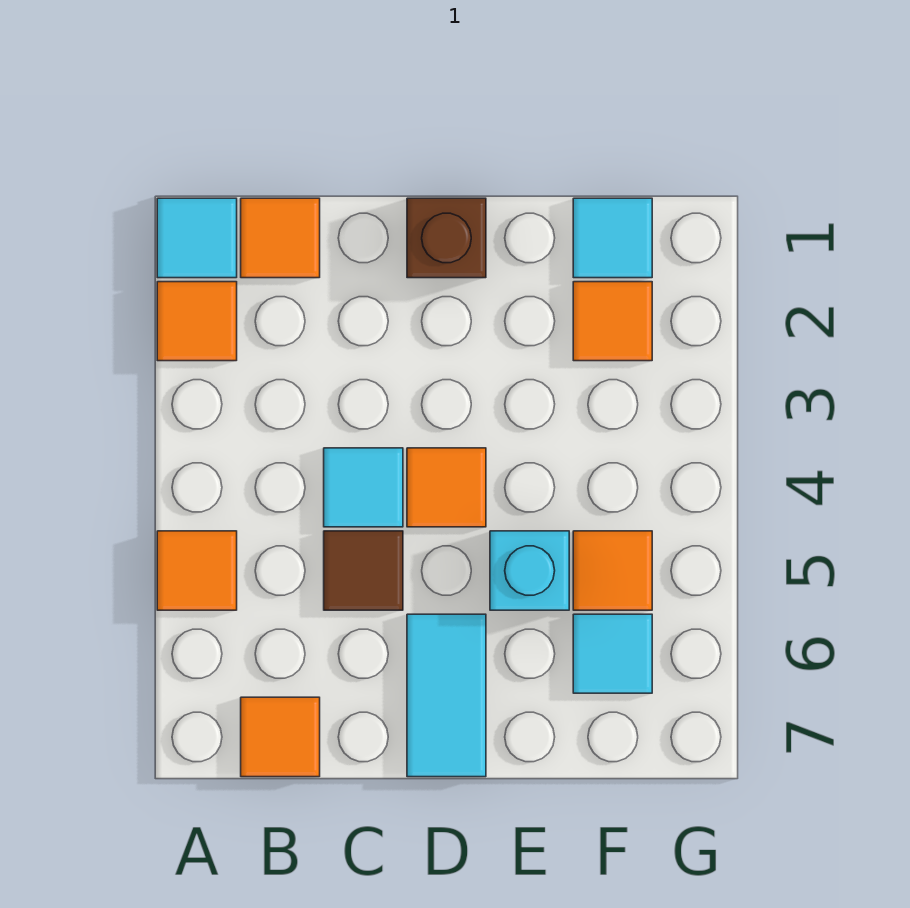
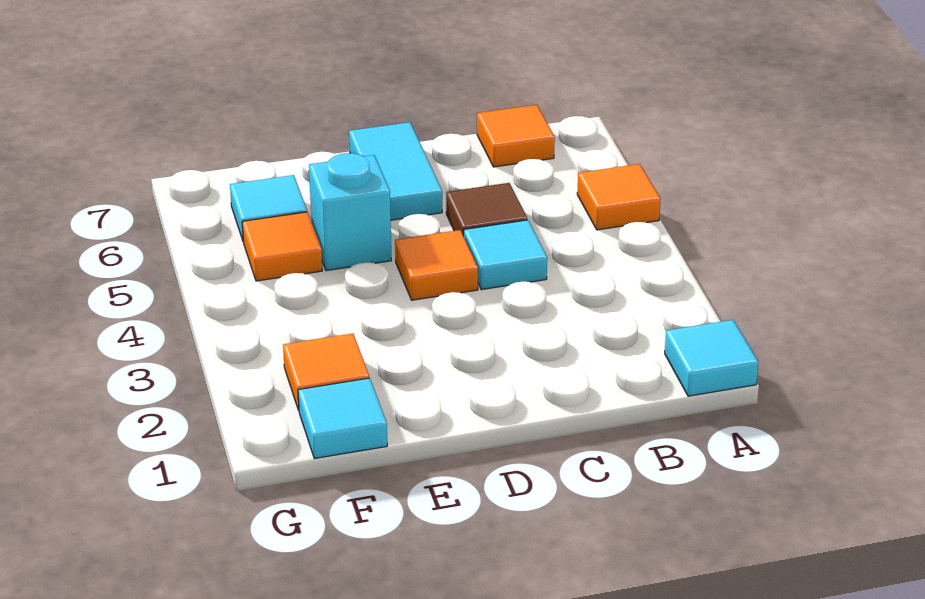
orange 1x1 tile [157,282,237,361] -> none
orange 1x1 tile [241,198,320,278] -> none
brown 1x1 brick [407,198,486,278] -> none

